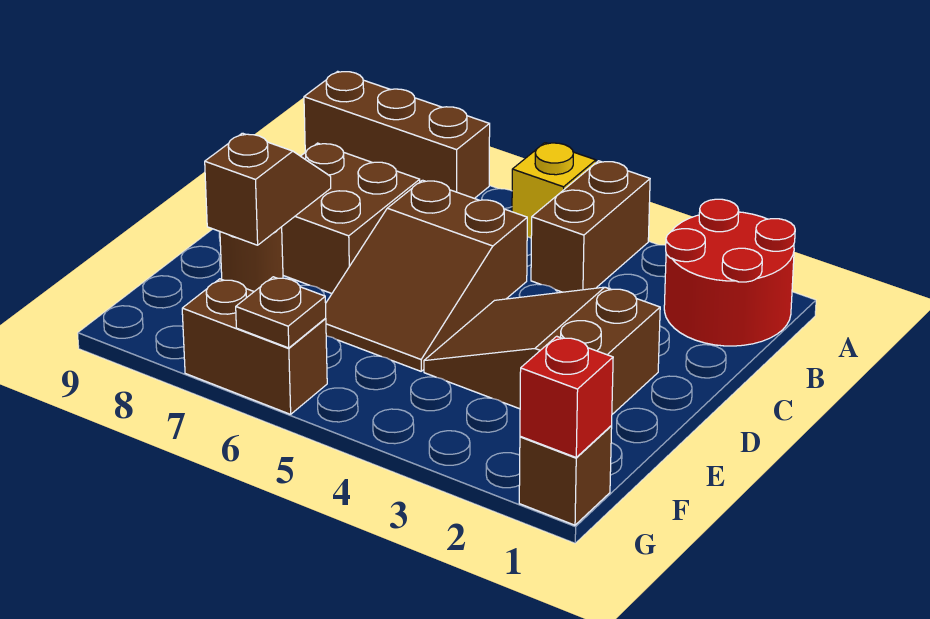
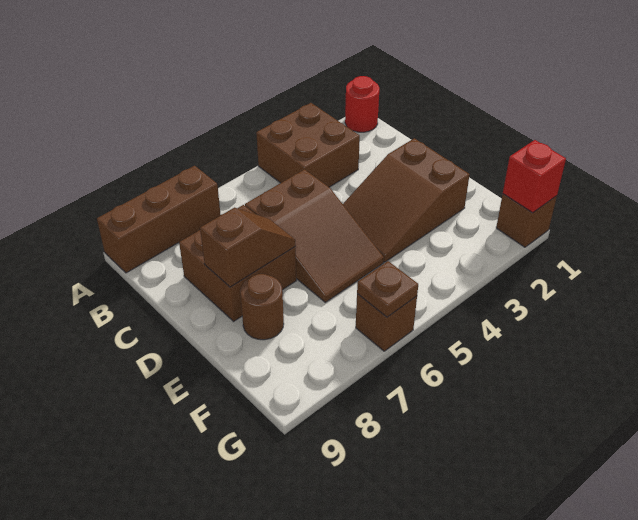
red 2x2 round brick [664,199,795,346] -> red 1x1 round brick [345,76,379,132]
brown 1x2 brick [531,161,650,292] -> brown 2x2 brick [256,103,360,187]
yellow 1x1 brick [512,143,596,238] -> none
brown 1x2 slope [205,133,331,245] -> brown 1x2 slope turned to [200,208,295,287]
brown 1x2 brick [182,279,327,414] -> brown 1x1 brick [356,294,417,351]

